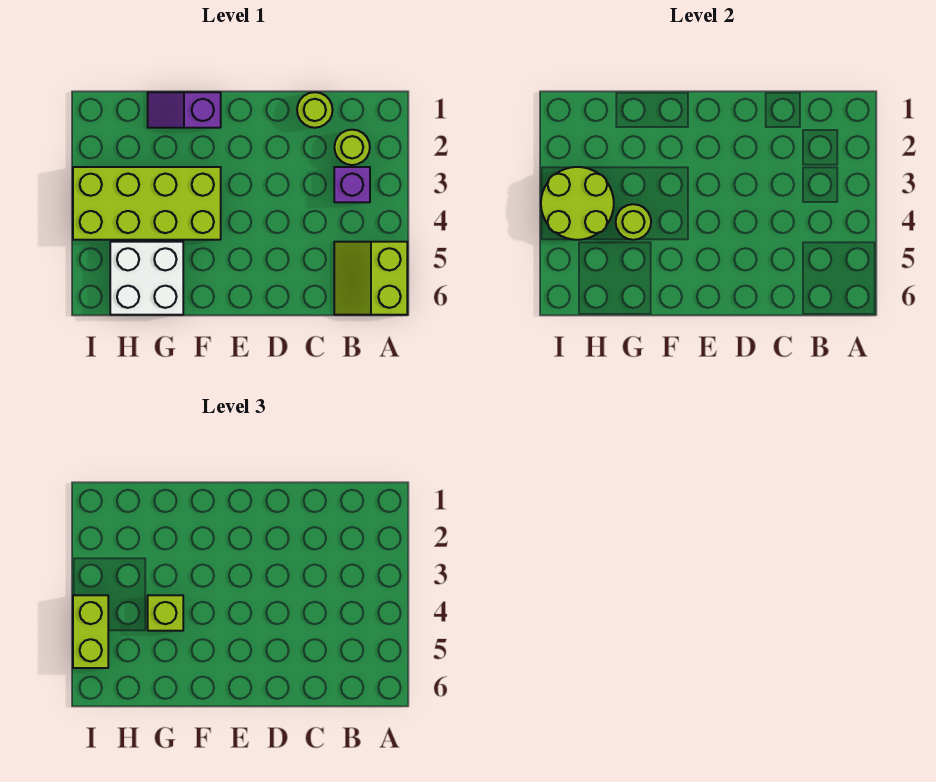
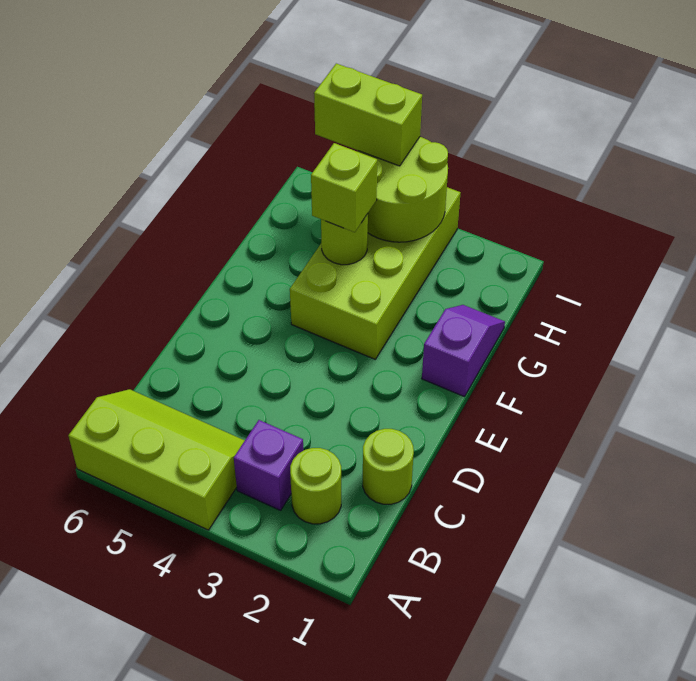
lime 2x2 slope [334,242,407,315] -> lime 2x3 slope [68,389,245,530]
white 2x2 brick [110,242,183,315] -> none

